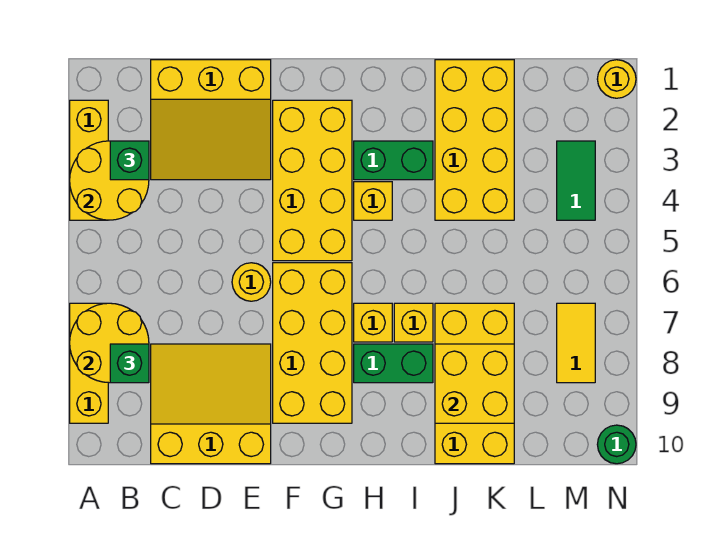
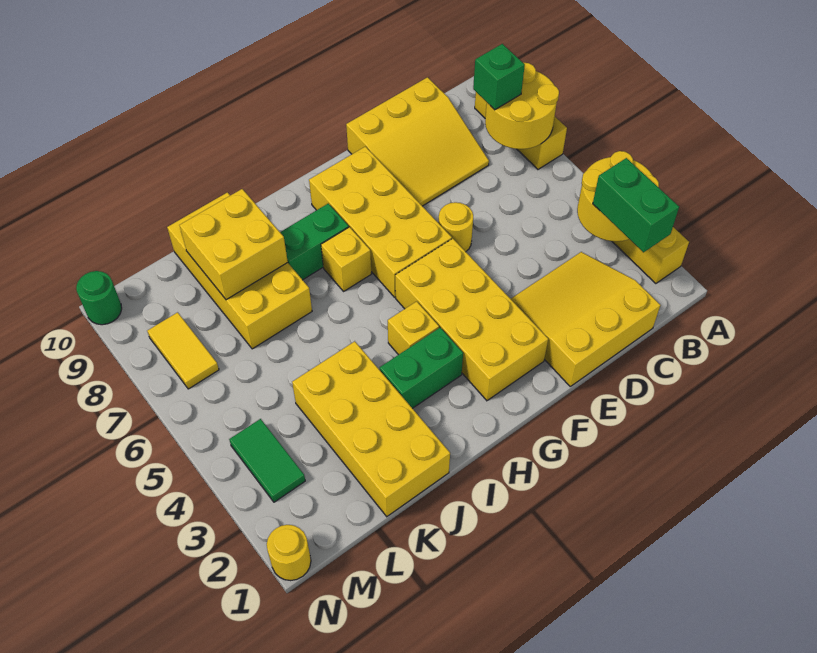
green 1x1 brick [110,141,149,180] -> green 1x2 brick [593,158,679,252]
yellow 1x1 brick [394,303,433,342] -> none

